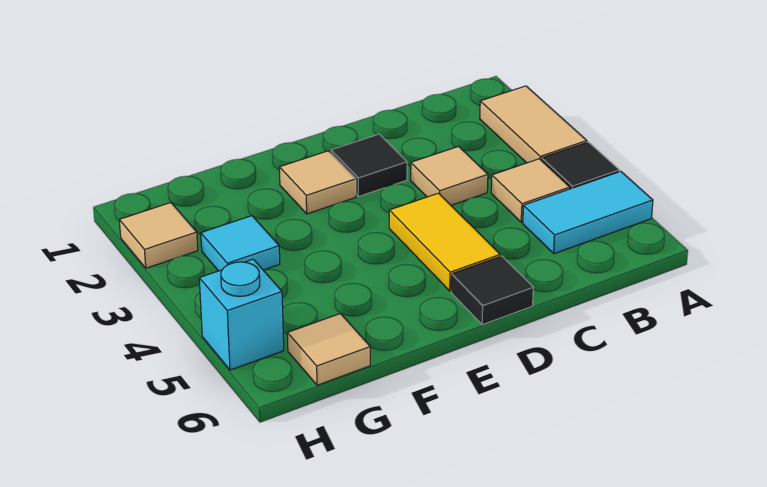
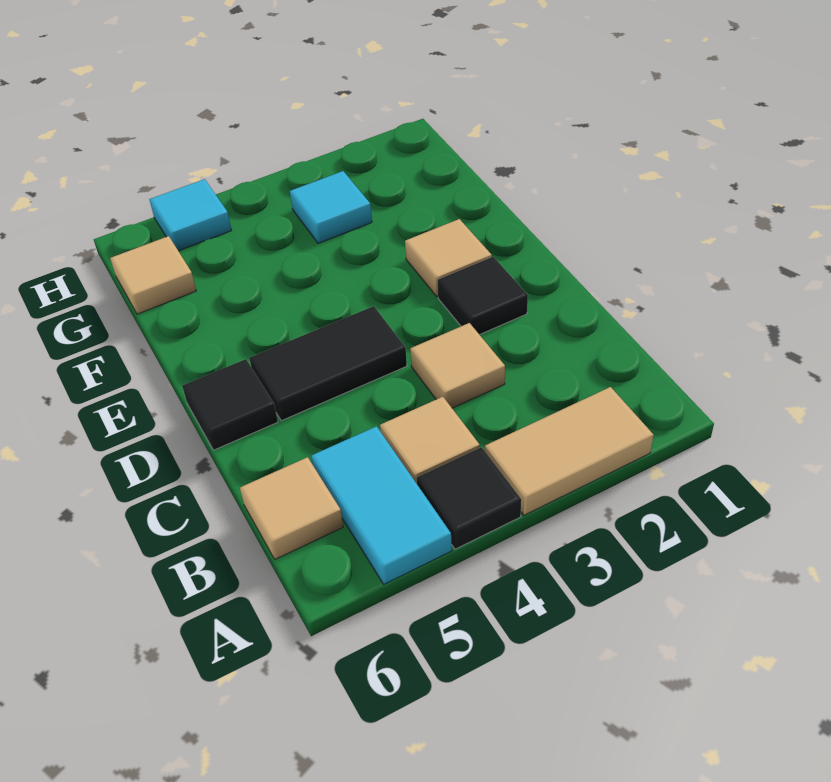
yellow 1x2 tile [389,193,500,291] -> black 1x2 tile [250,306,407,421]
tan 1x1 tile [119,203,198,268] -> tan 1x1 tile moved to [240,457,343,559]
cyan 1x1 brick [199,259,284,370] -> cyan 1x1 tile [149,179,231,251]

